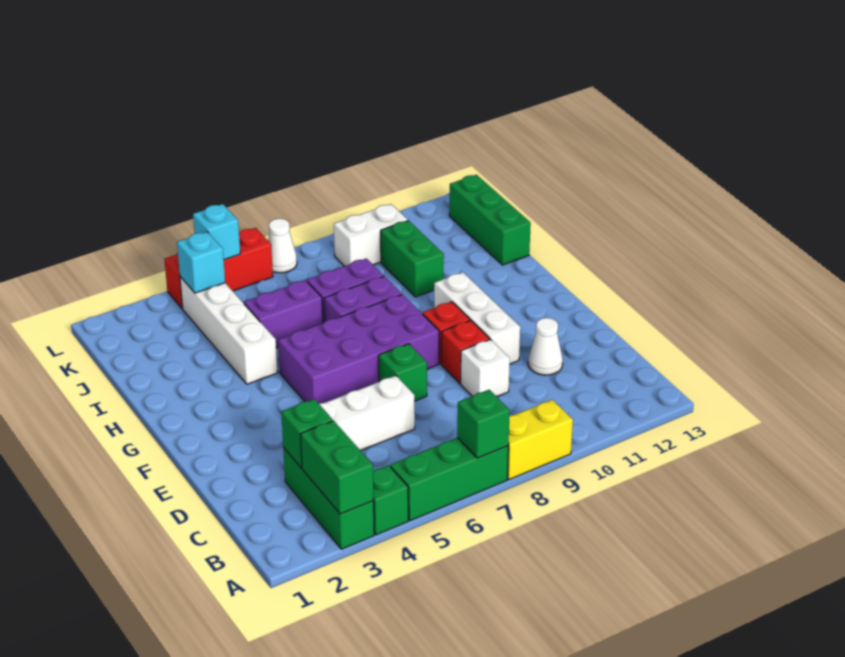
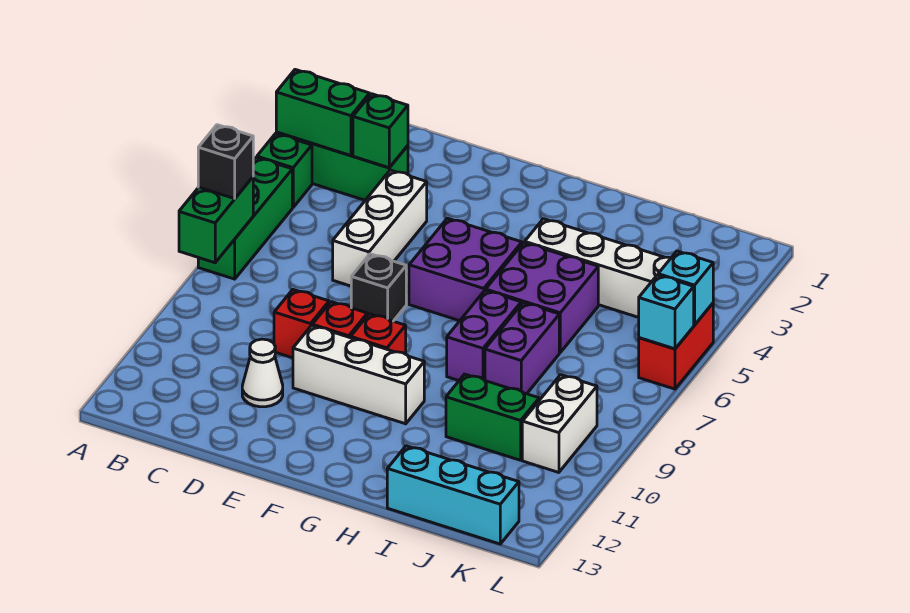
green 1x1 brick [457,390,510,458] -> green 1x2 brick [179,177,253,263]
none -> black 1x1 brick [198,125,253,199]
yellow 1x2 brick [507,400,573,480] -> none
white 1x1 brick [461,339,510,397] -> red 1x1 brick [274,290,329,358]
green 1x1 brick [379,344,427,401] -> black 1x1 brick [351,254,406,321]
purple 2x4 brick [278,294,439,404] -> purple 2x2 brick [409,218,522,321]
purple 1x2 brick [244,280,323,348] -> purple 2x2 brick [486,243,598,352]
green 1x3 brick [449,175,531,265] -> cyan 1x3 brick [387,446,519,544]
cyan 1x1 brick [177,232,225,293] -> cyan 1x1 brick moved to [639,275,694,349]
red 1x3 brick [164,228,273,309] -> red 1x2 brick [639,303,713,389]
white 1x1 cone [268,219,297,273] -> none

